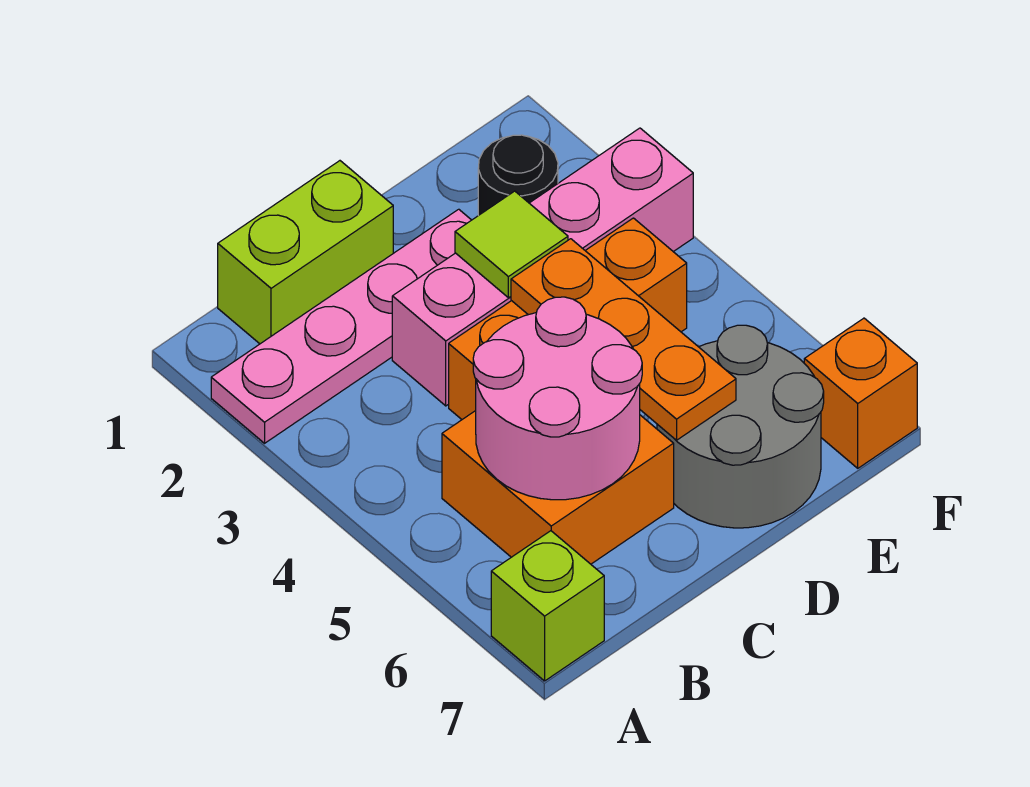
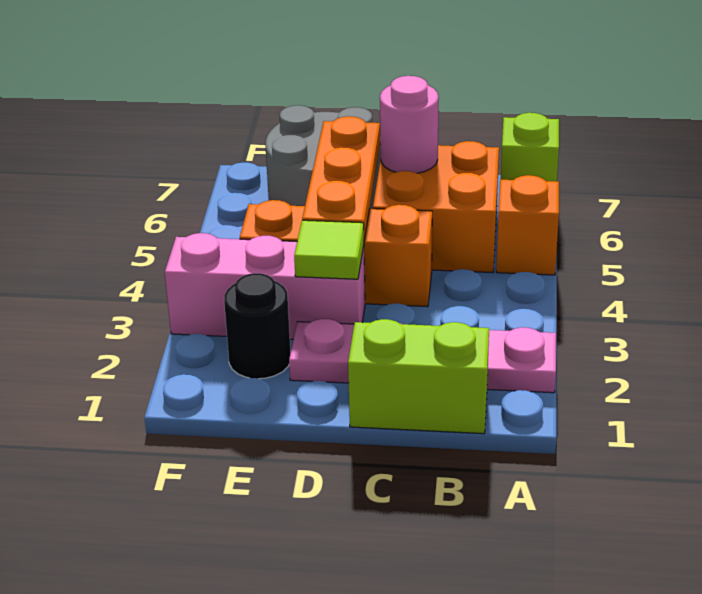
pink 2x2 round brick [473,297,642,500] -> pink 1x1 round brick [380,76,439,173]
pink 1x4 brick [392,128,693,406] -> pink 1x3 brick [165,233,365,339]
orange 1x1 brick [804,318,917,468] -> orange 1x1 brick moved to [496,175,559,275]

